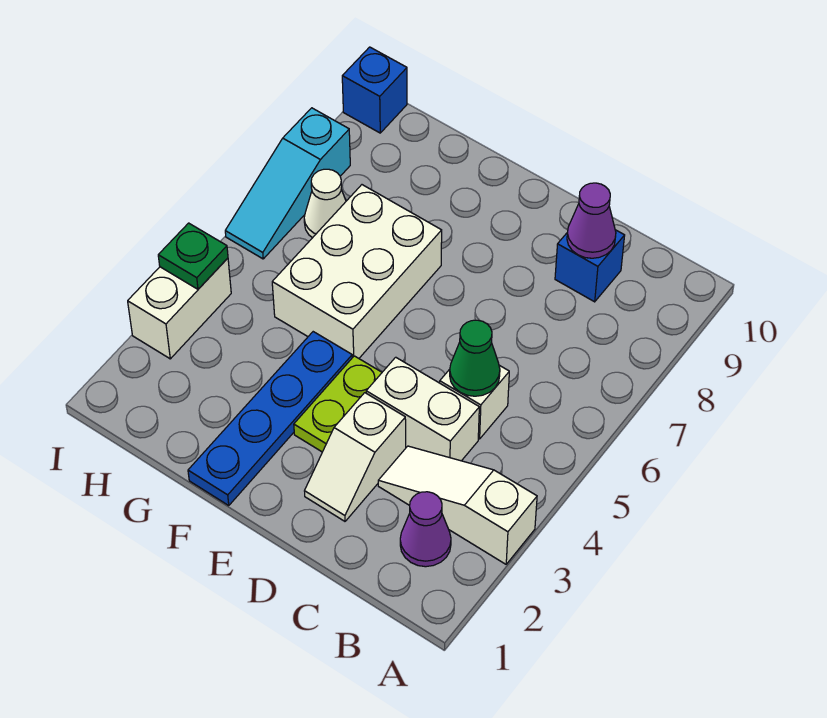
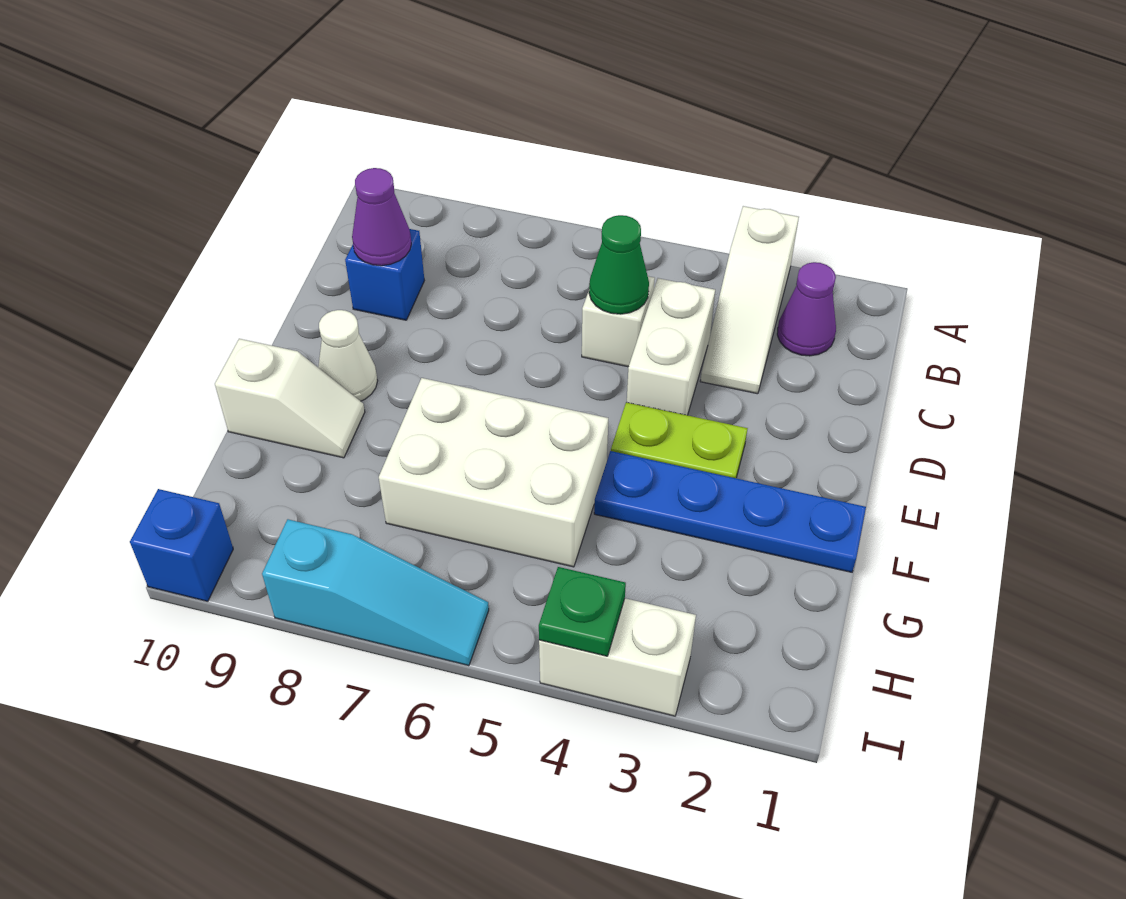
white 1x2 slope [305,393,406,521] -> white 1x2 slope moved to [215,339,365,458]
white 1x1 cone [304,169,346,238] -> white 1x1 cone moved to [318,310,378,401]

